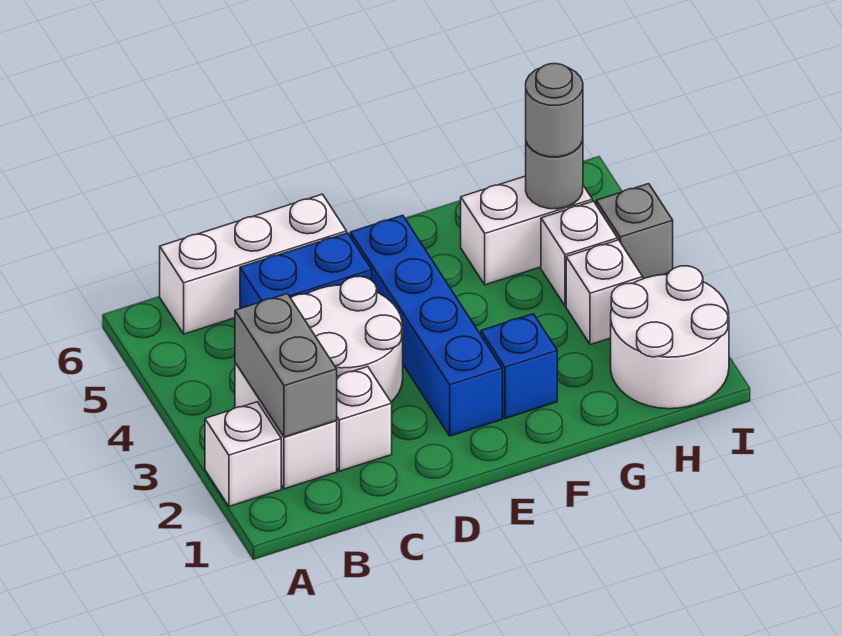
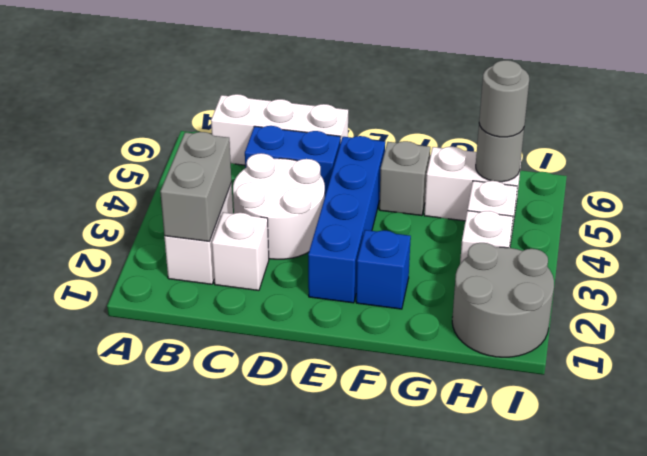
white 1x1 brick [205,402,281,506] -> none
white 2x2 round brick [611,266,729,409] -> grey 2x2 round brick [452,243,554,357]
grey 1x1 brick [596,184,673,279] -> grey 1x1 brick moved to [379,141,430,216]

